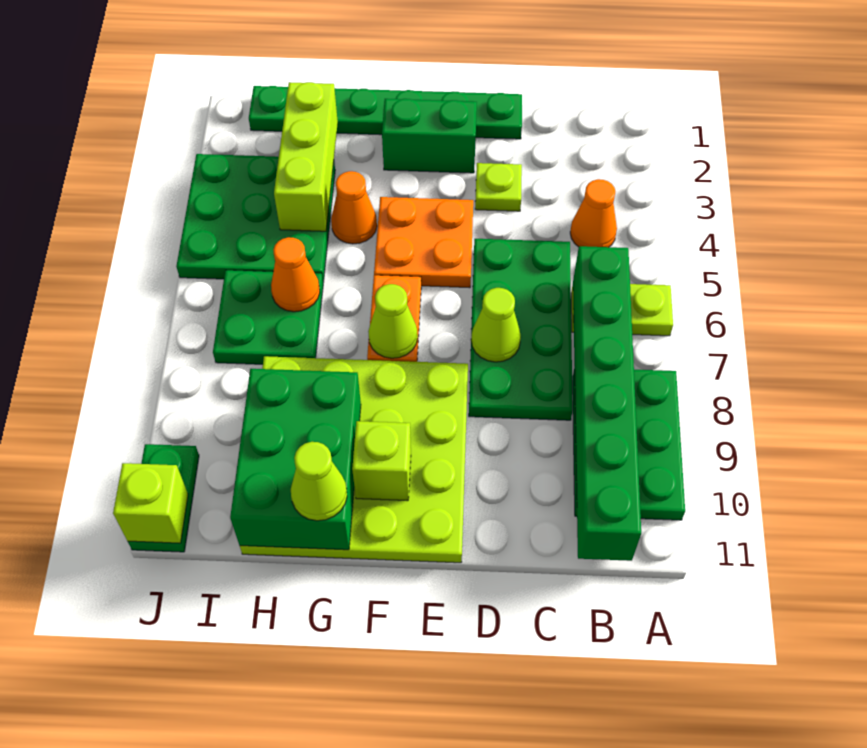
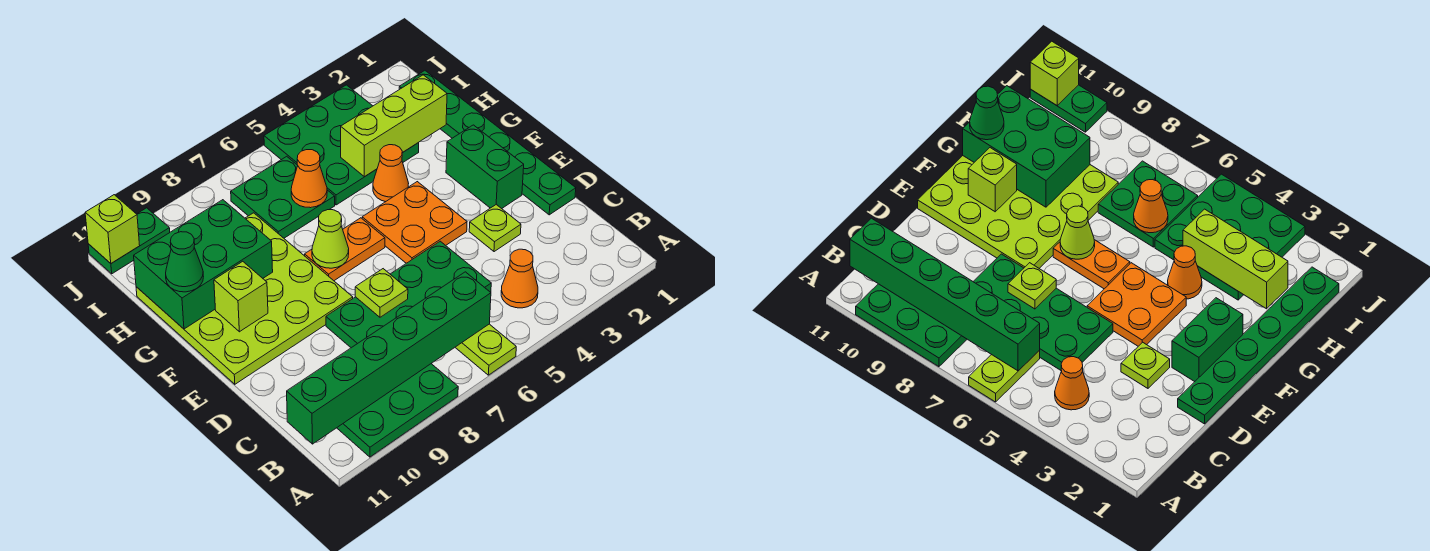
lime 1x1 cone [471,288,521,362] -> lime 1x1 plate [355,269,408,317]
lime 1x1 cone [291,442,347,521] -> green 1x1 cone [166,232,203,292]

